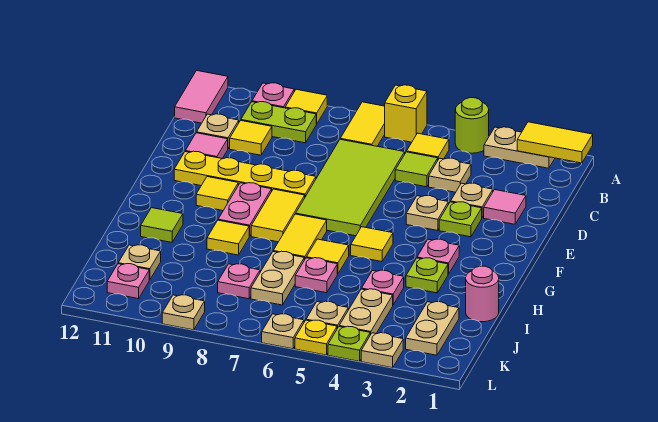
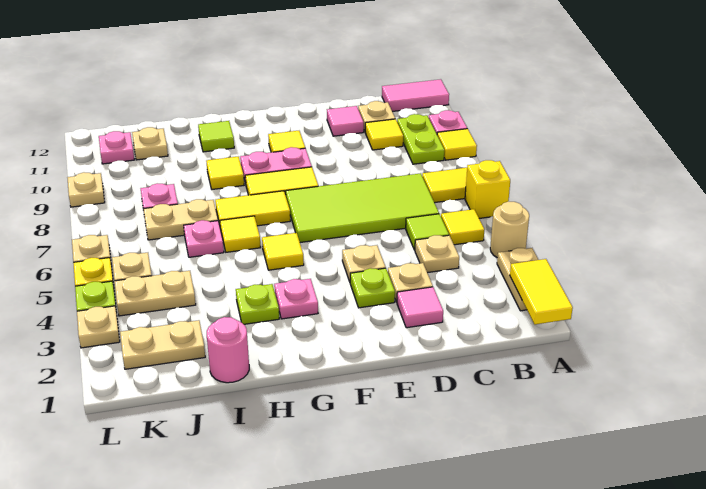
lime 1x1 round brick [455,98,489,153] -> tan 1x1 round brick [490,202,529,258]
yellow 1x4 plate [174,151,316,197] -> none
pink 1x1 plate [362,270,404,305] -> none

